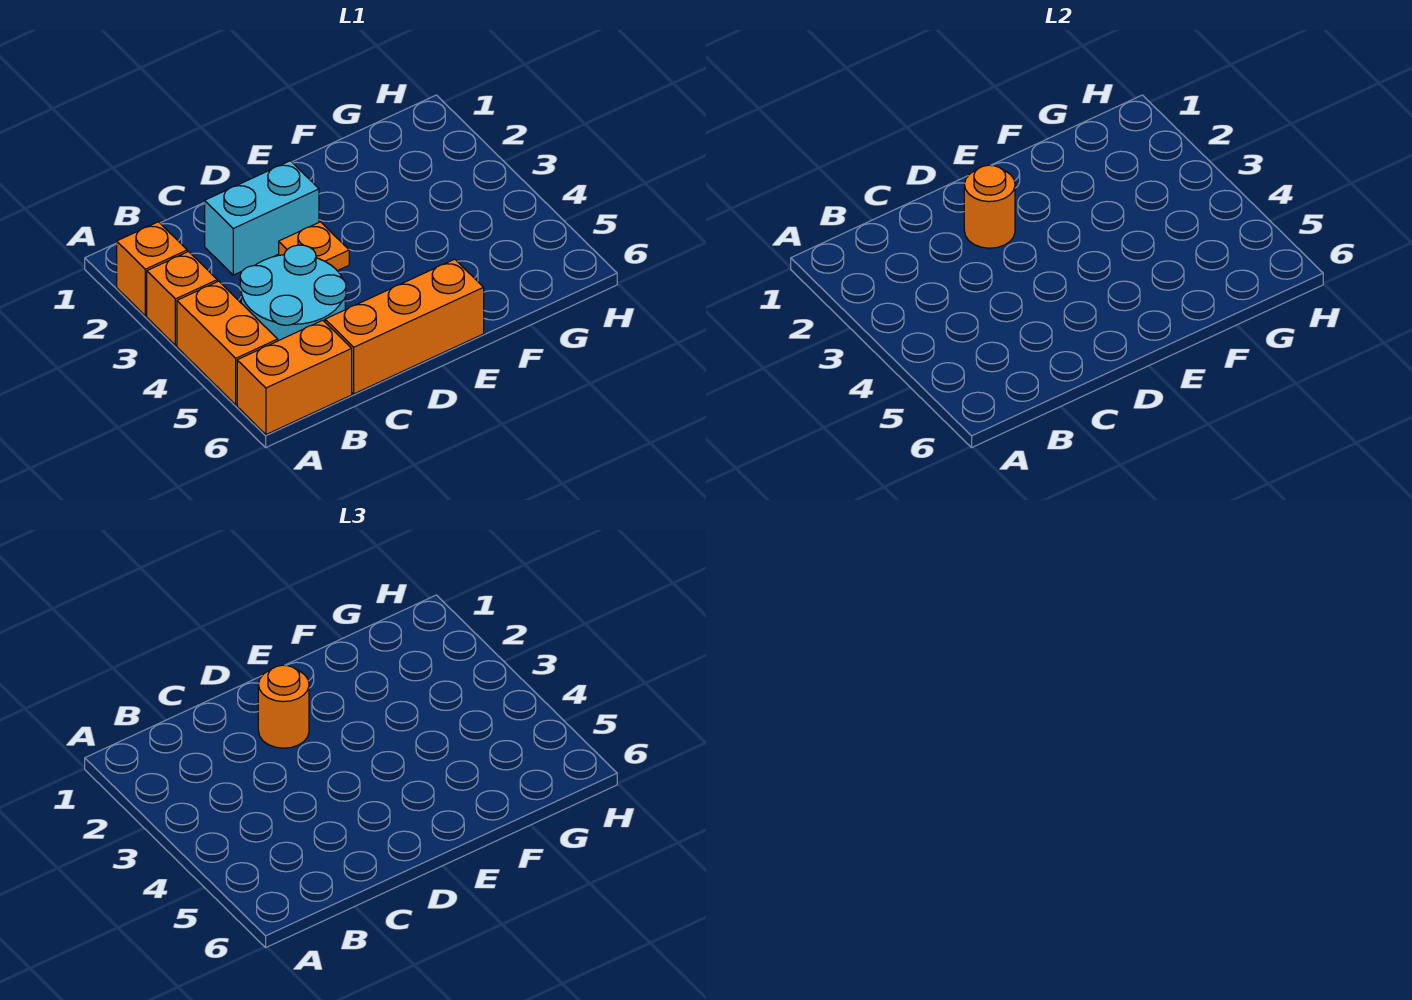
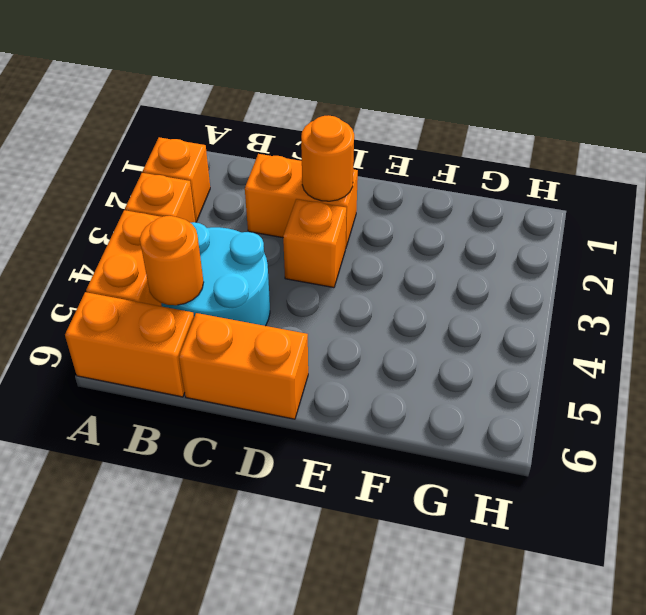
cyan 1x2 brick [205,161,319,275] -> orange 1x2 brick [245,154,358,249]
orange 1x3 brick [325,259,484,394] -> orange 1x2 brick [179,313,308,419]
orange 1x1 round brick [258,665,309,748] -> orange 1x1 round brick moved to [140,216,204,305]
orange 1x1 plate [279,222,349,271] -> orange 1x1 brick [283,199,346,288]

